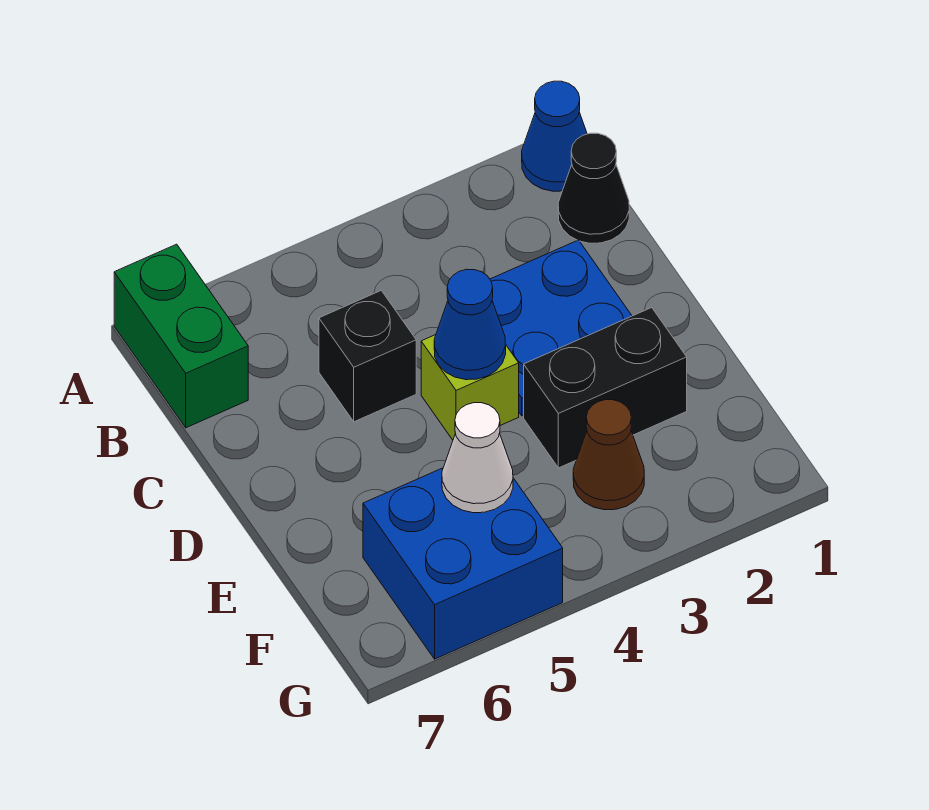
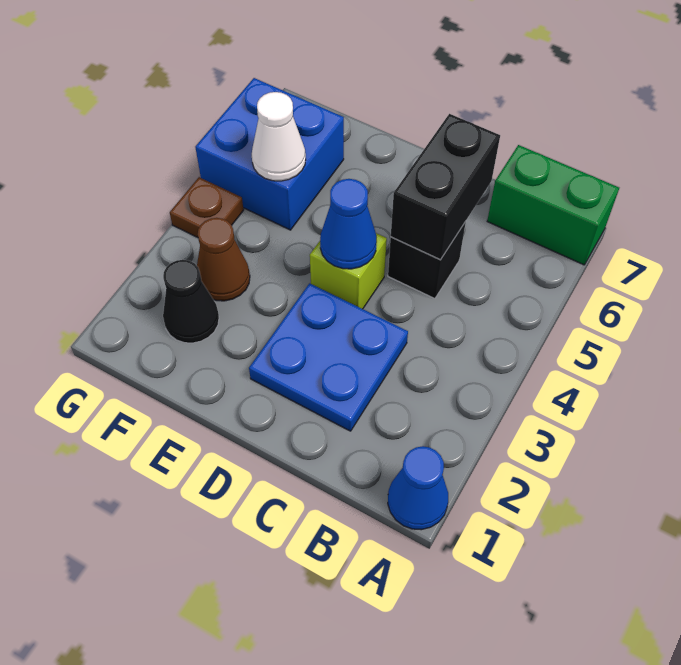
black 1x1 cone [558,133,629,243] -> black 1x1 cone moved to [163,260,219,343]
black 1x2 brick [524,308,687,468] -> black 1x2 brick moved to [391,114,500,260]
none -> brown 1x1 plate [170,177,244,237]

